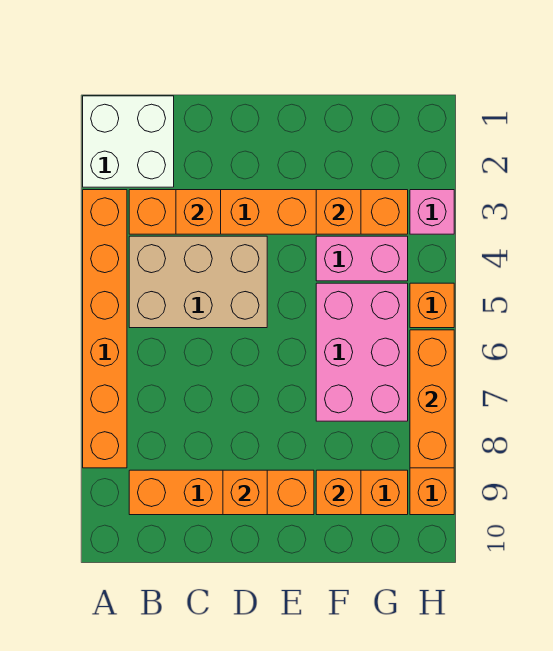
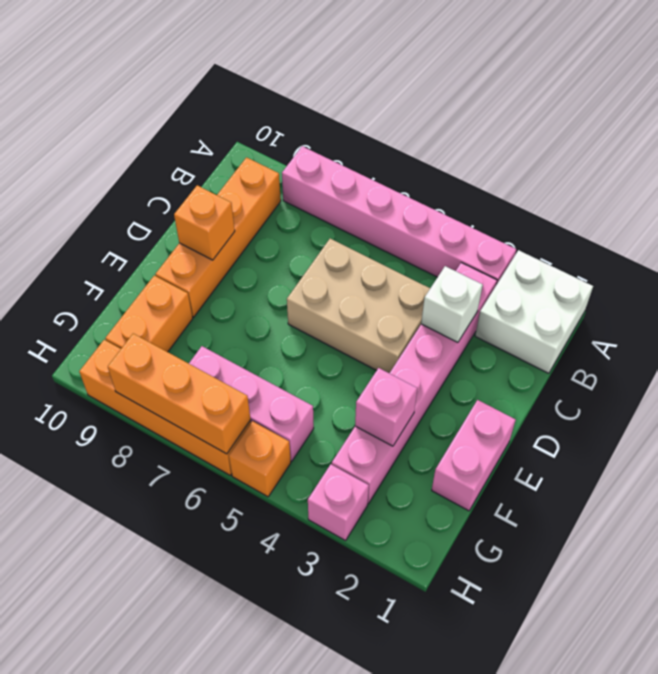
orange 1x6 brick [83,190,127,468] -> pink 1x6 brick [282,146,516,285]
orange 1x6 brick [129,190,408,234] -> pink 1x6 brick [332,263,497,504]
tan 2x3 brick [129,236,267,328] -> tan 2x3 brick turned to [287,239,430,373]
orange 1x1 brick [176,190,221,234] -> white 1x1 brick [421,266,483,342]
orange 1x1 brick [316,190,361,234] -> pink 1x1 brick [355,368,417,446]
pink 1x2 brick [316,236,408,281] -> pink 1x2 brick moved to [432,400,515,511]
pink 2x3 brick [316,283,408,421] -> pink 1x3 brick [189,346,314,461]
orange 1x1 brick [316,470,361,515] -> none

